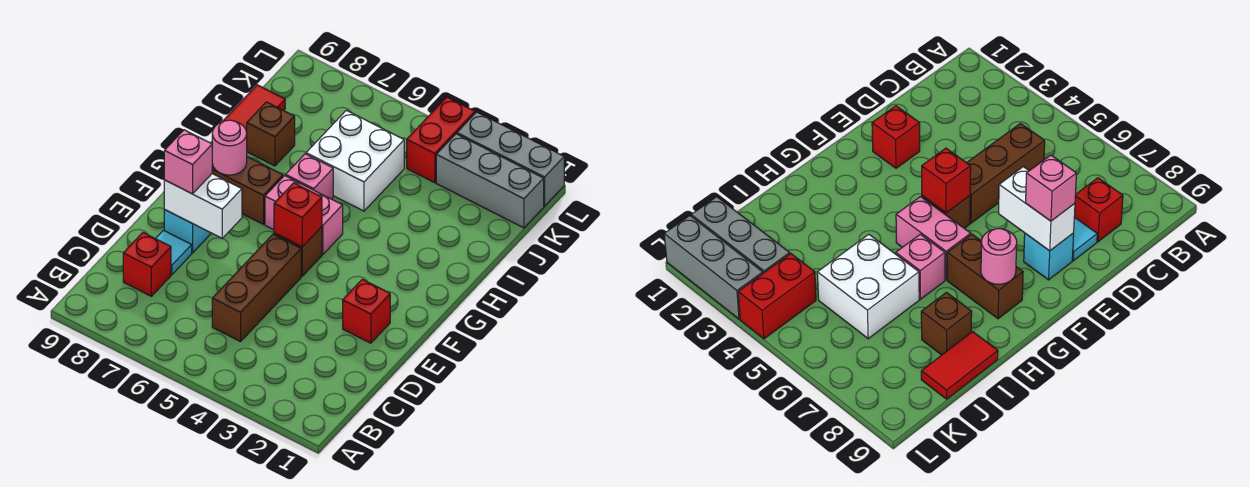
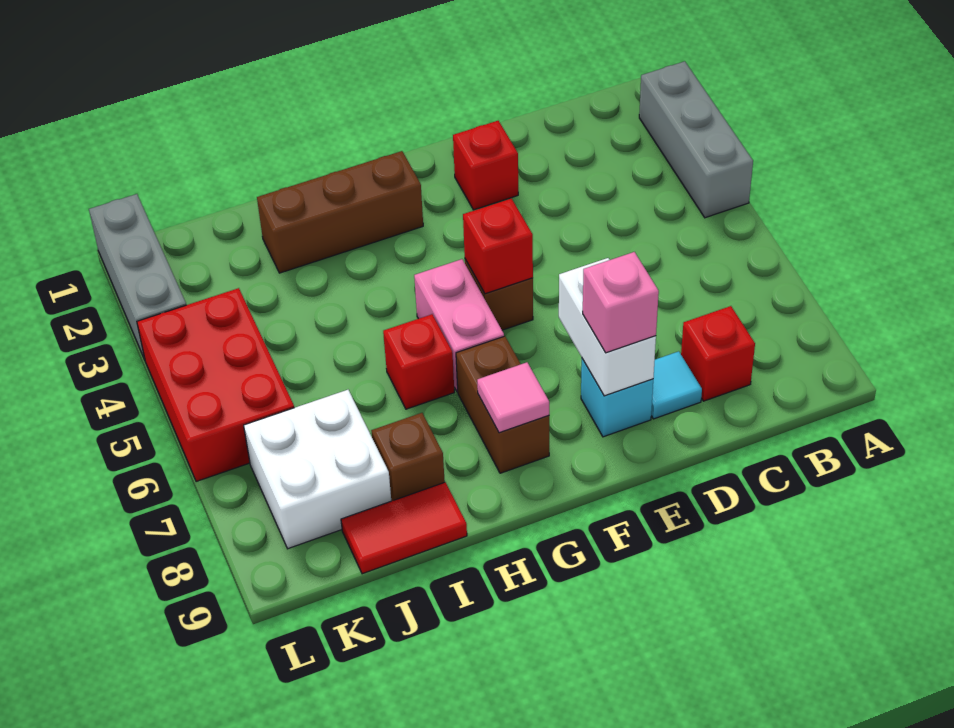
brown 1x3 brick [212,234,301,342] -> brown 1x3 brick moved to [257,151,423,273]
pink 1x1 round brick [212,120,247,175] -> pink 1x1 tile [477,362,549,433]
pink 1x1 brick [286,154,333,199] -> red 1x1 brick [383,314,454,409]
white 2x2 brick [306,110,404,211] -> white 2x2 brick moved to [244,390,391,549]
grey 1x3 brick [436,134,544,228] -> grey 1x3 brick moved to [639,61,753,218]
red 1x2 brick [407,97,475,183] -> red 2x3 brick [137,288,294,482]

